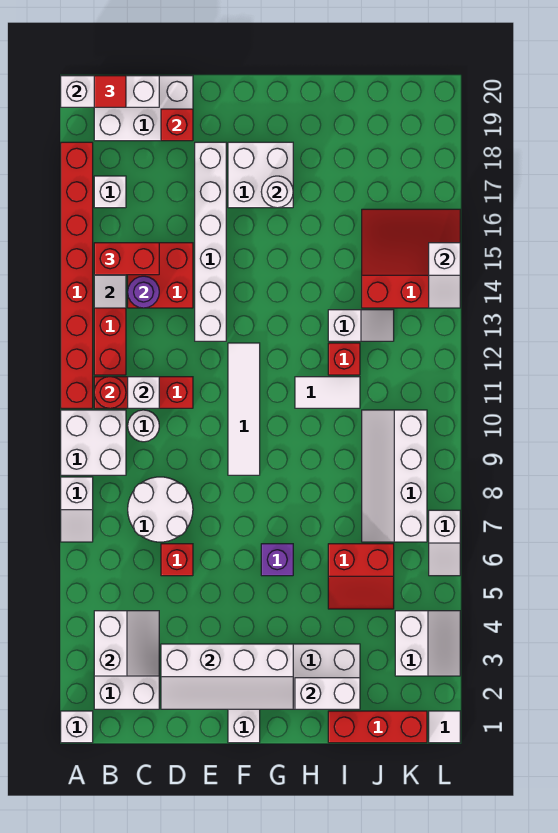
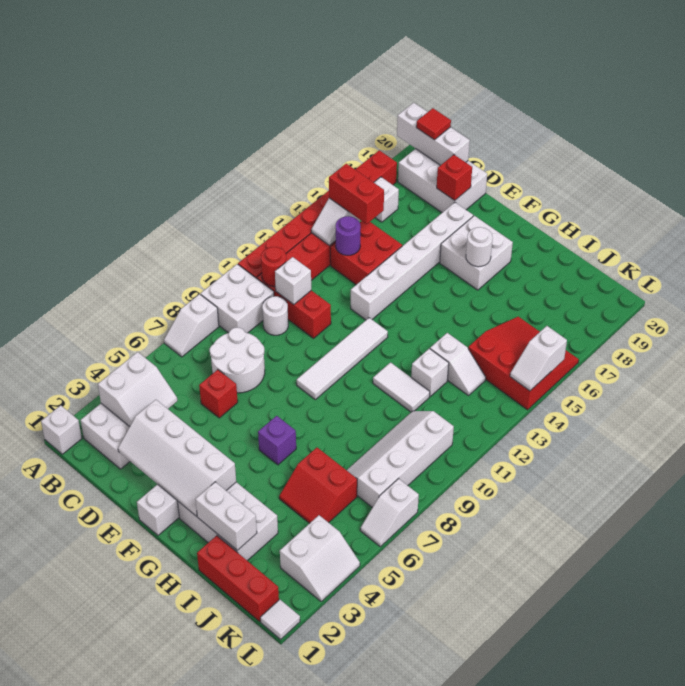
red 1x1 brick [328,343,360,375] -> white 1x1 brick [411,349,449,396]

